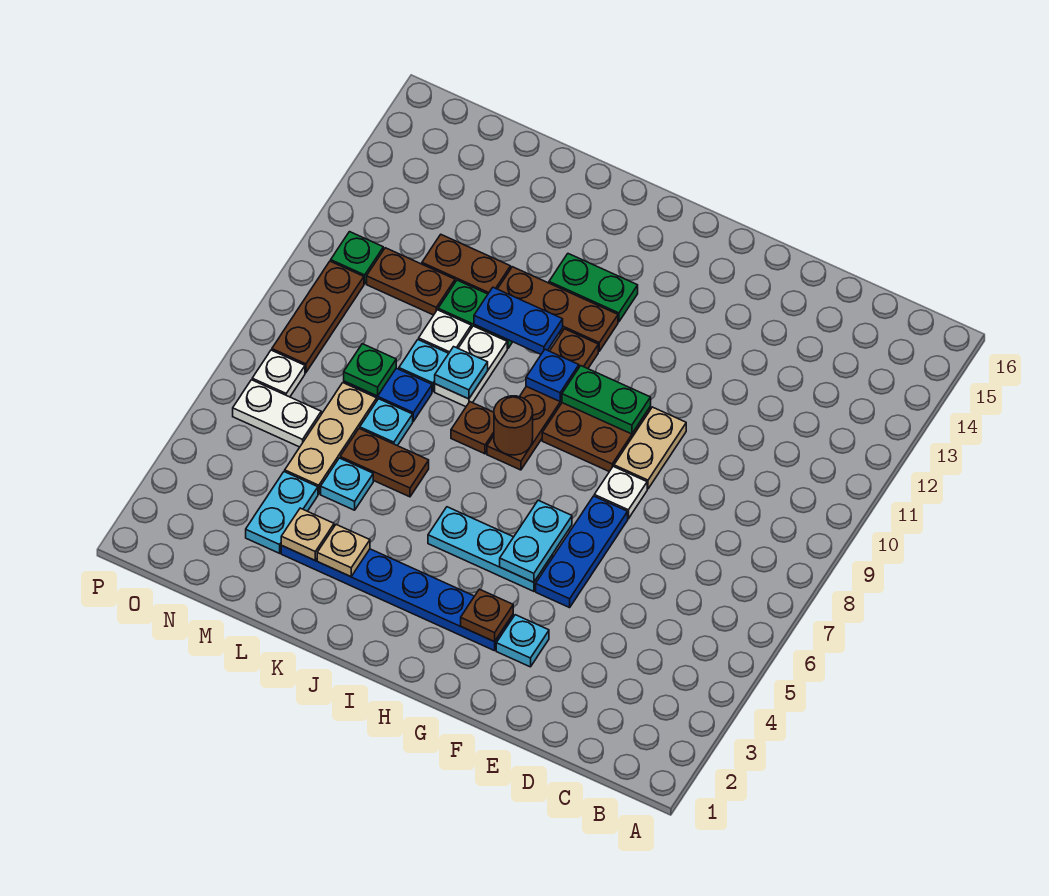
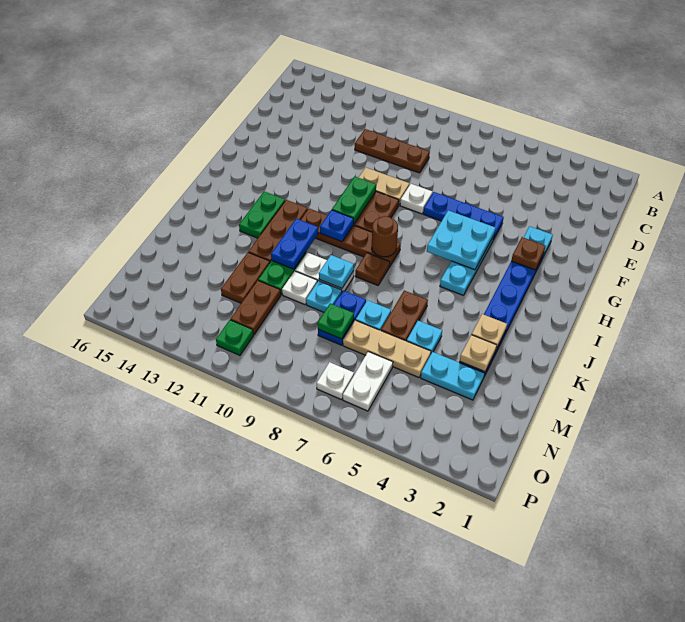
cyan 1x2 plate [500,500,572,582] -> cyan 2x2 plate [427,210,495,270]
brown 1x3 plate [272,261,364,373] -> brown 1x3 plate moved to [355,129,430,173]

